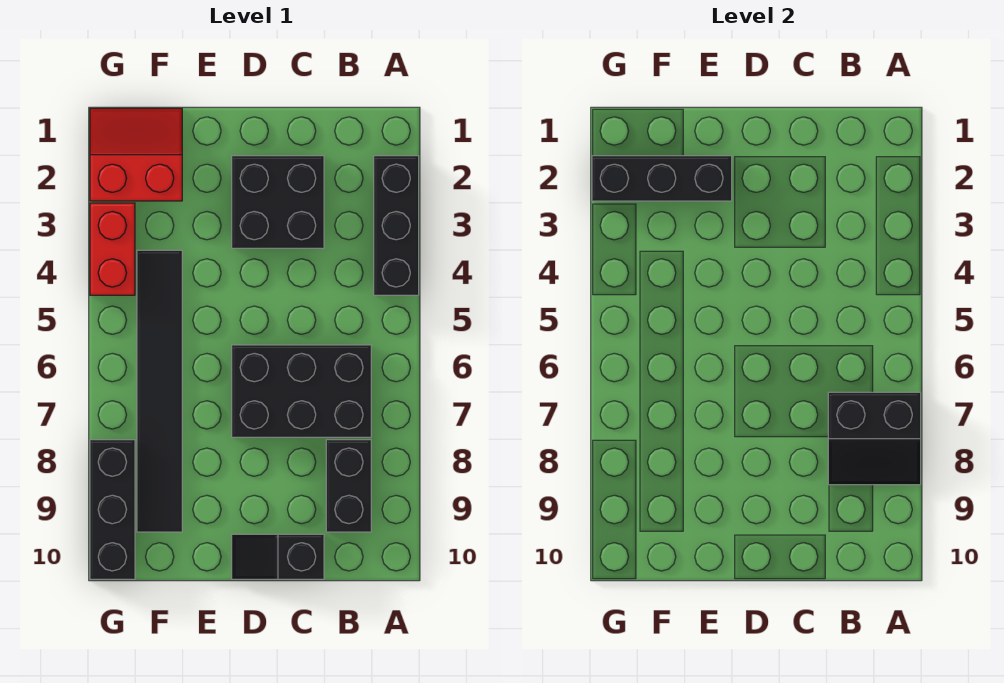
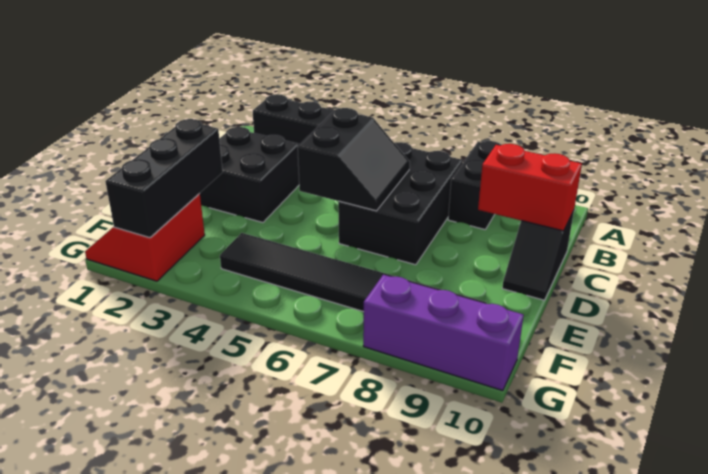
black 2x2 slope [828,392,921,485] -> black 2x2 slope moved to [298,108,410,211]
black 1x2 brick [326,440,371,532] -> black 1x2 brick turned to [448,141,501,229]
red 1x2 brick [90,203,135,295] -> red 1x2 brick moved to [478,144,582,231]
black 1x3 brick [90,440,135,579] -> purple 1x3 brick [363,275,524,391]

